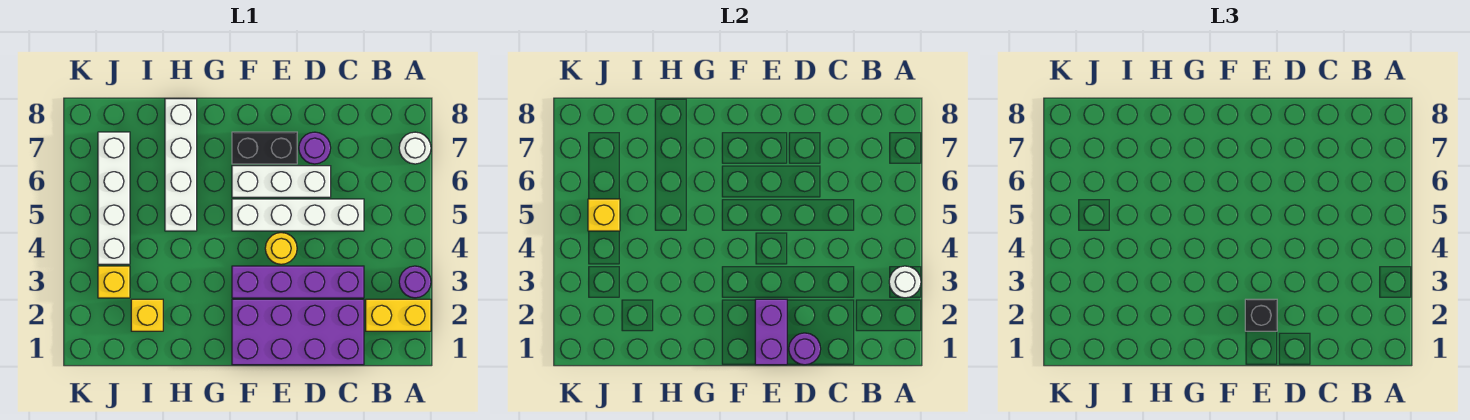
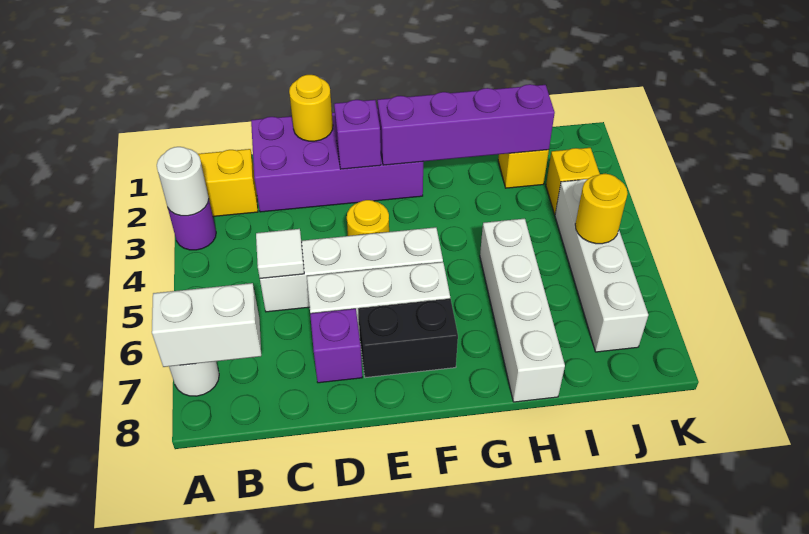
none -> white 1x2 brick [152,283,261,367]
purple 1x4 brick [232,266,364,298] -> purple 1x4 brick moved to [377,84,555,165]
none -> white 1x1 tile [256,229,304,278]
purple 1x1 round brick [789,333,821,365] -> yellow 1x1 round brick [289,75,333,141]
purple 1x1 round brick [299,132,331,164] -> purple 1x1 brick [310,309,362,383]
purple 1x2 brick [755,299,787,365] -> purple 1x1 brick [334,100,381,169]
black 1x1 brick [1245,299,1277,331] -> none
yellow 1x1 brick [588,199,620,231] -> yellow 1x1 round brick [575,174,628,244]

